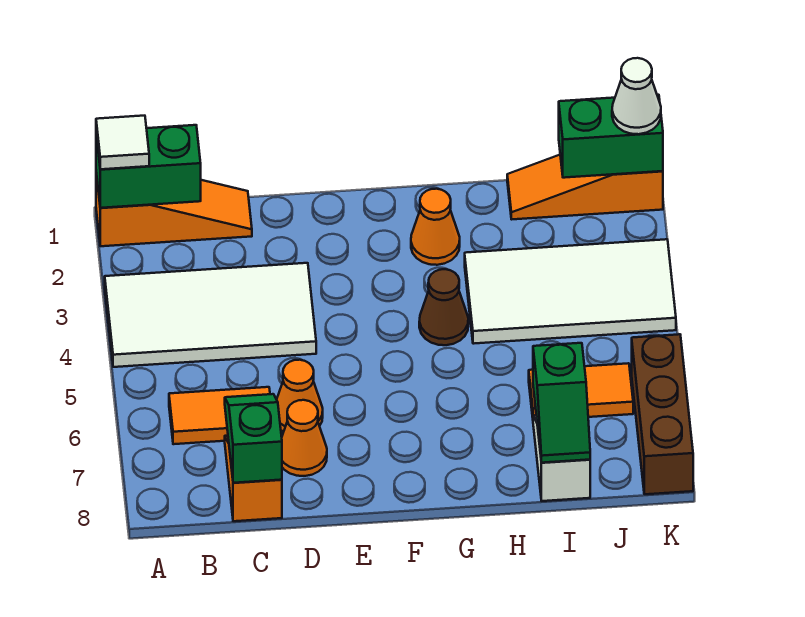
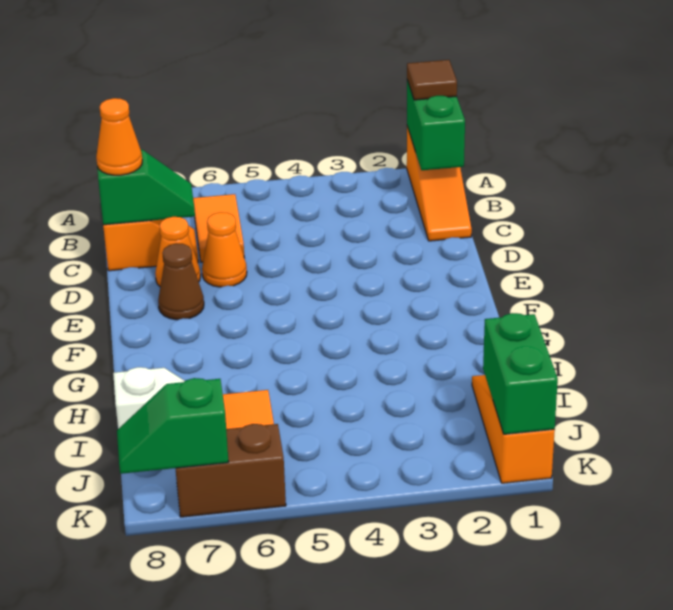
white 1x1 tile [96,116,149,169] -> brown 1x1 tile [407,60,457,100]
white 2x4 tile [105,263,316,367] -> none
orange 1x1 cone [411,189,460,265] -> orange 1x1 cone moved to [96,98,142,175]
brown 1x1 cone [419,269,468,345] -> brown 1x1 cone moved to [158,243,204,320]
white 2x4 tile [465,239,676,344] -> none
green 1x2 slope [533,343,590,463] -> green 1x2 slope moved to [117,378,228,474]
white 1x1 cone [612,58,661,134] -> none
brown 1x3 brick [632,334,693,494] -> brown 1x2 brick [175,424,286,517]

